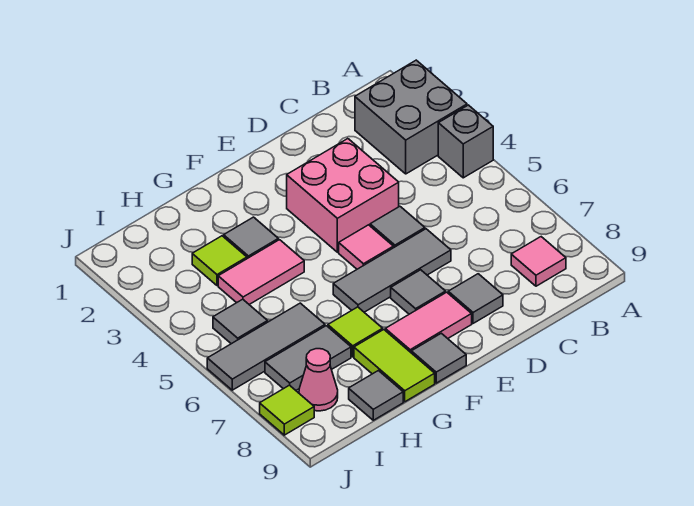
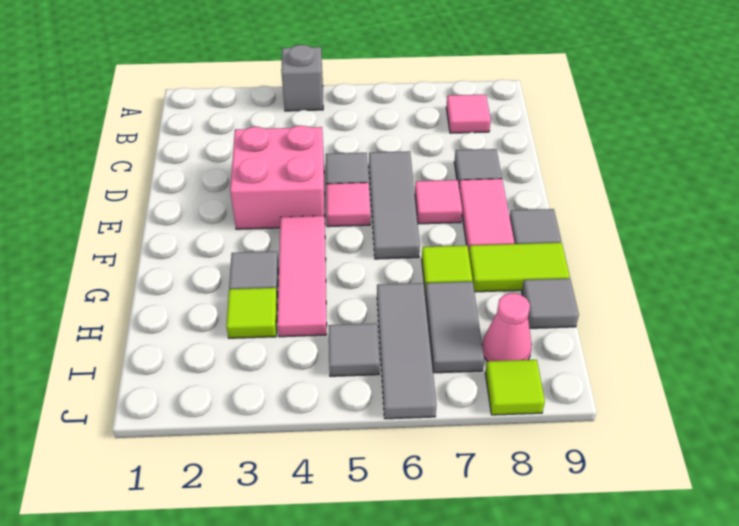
grey 2x2 brick [355,60,467,174] -> none
grey 1x1 tile [391,270,446,314] -> pink 1x1 tile [415,180,462,224]
pink 1x2 tile [218,240,304,304] -> pink 1x3 tile [277,216,327,337]

